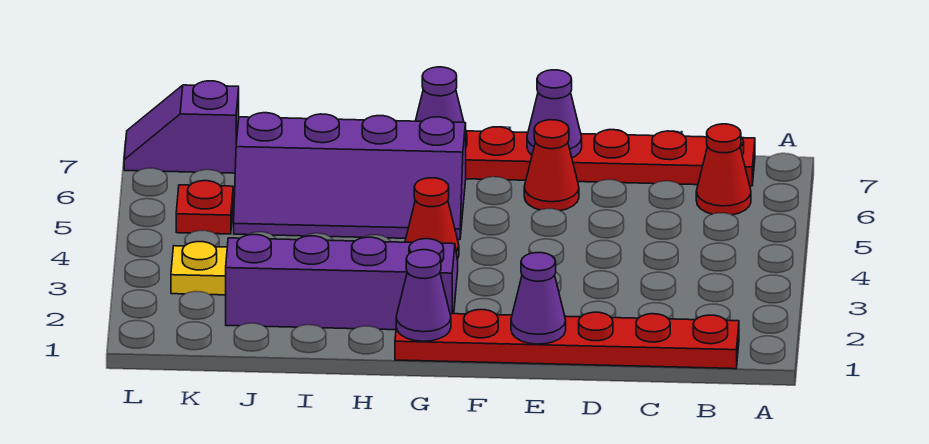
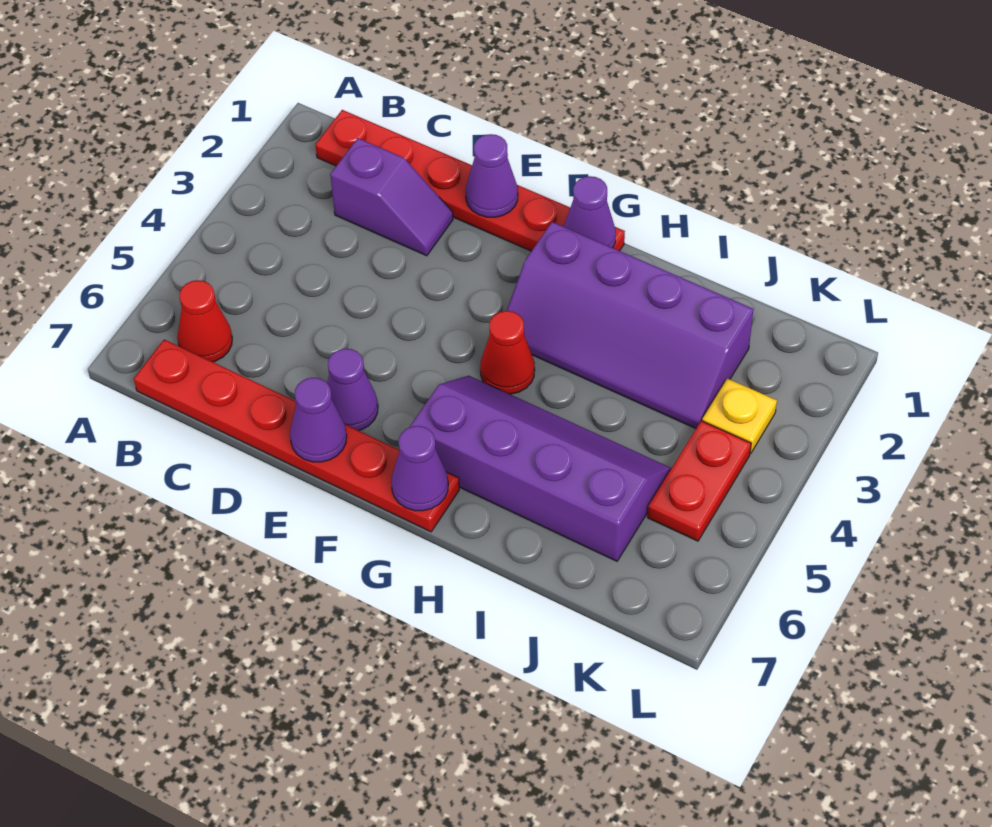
red 1x1 cone [524,120,579,211] -> purple 1x1 cone [327,349,378,431]
red 1x1 plate [176,181,233,234] -> red 1x2 plate [648,421,751,541]
purple 1x2 slope [124,81,239,173] -> purple 1x2 slope moved to [330,138,453,256]

